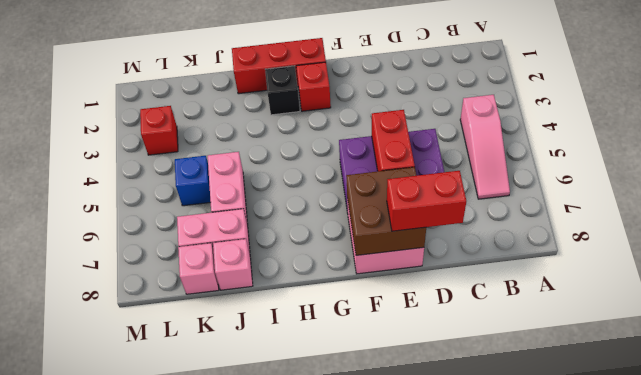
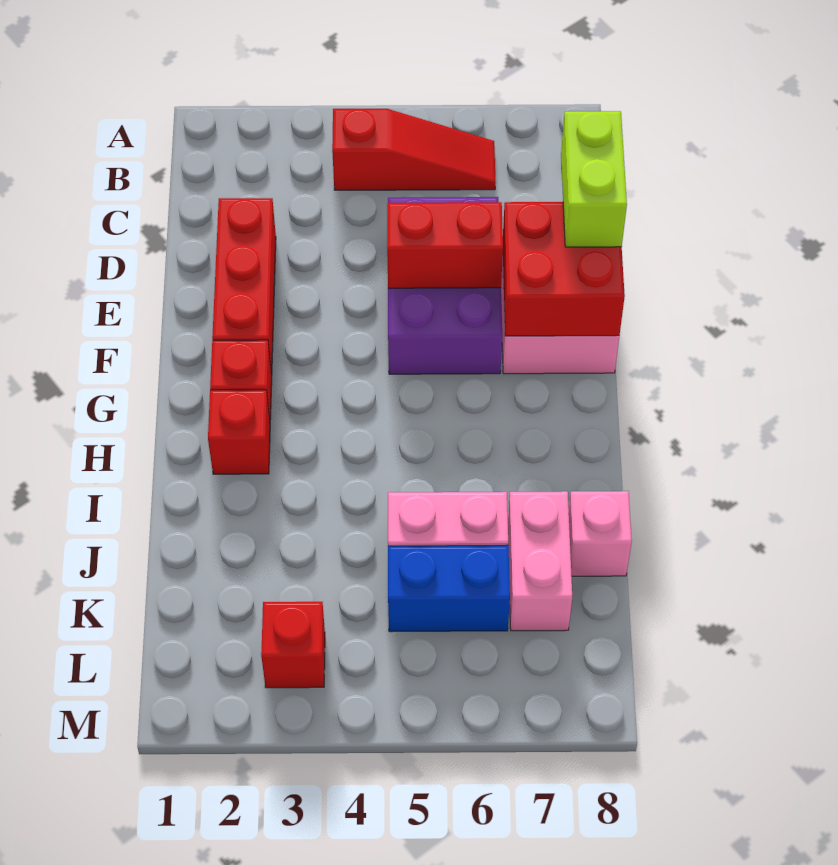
pink 1x3 slope [460,95,510,199] -> red 1x3 slope [332,109,496,190]
red 1x2 brick [387,171,466,231] -> lime 1x2 brick [561,111,627,247]
brown 2x2 brick [346,167,426,255] -> red 2x2 brick [503,202,625,336]
red 1x3 brick [232,38,326,94] -> red 1x3 brick moved to [212,198,276,374]
black 1x1 brick [265,66,300,115] -> red 1x1 brick [208,390,270,474]
blue 1x1 brick [175,156,210,206] -> blue 1x2 brick [388,545,510,632]
pink 1x1 brick [178,243,219,294] -> none

